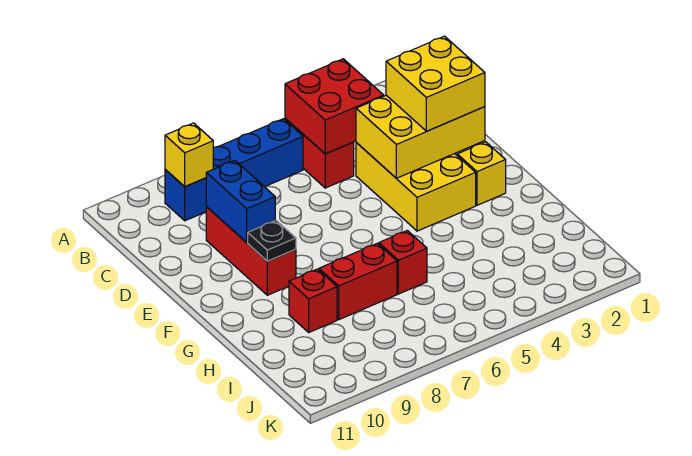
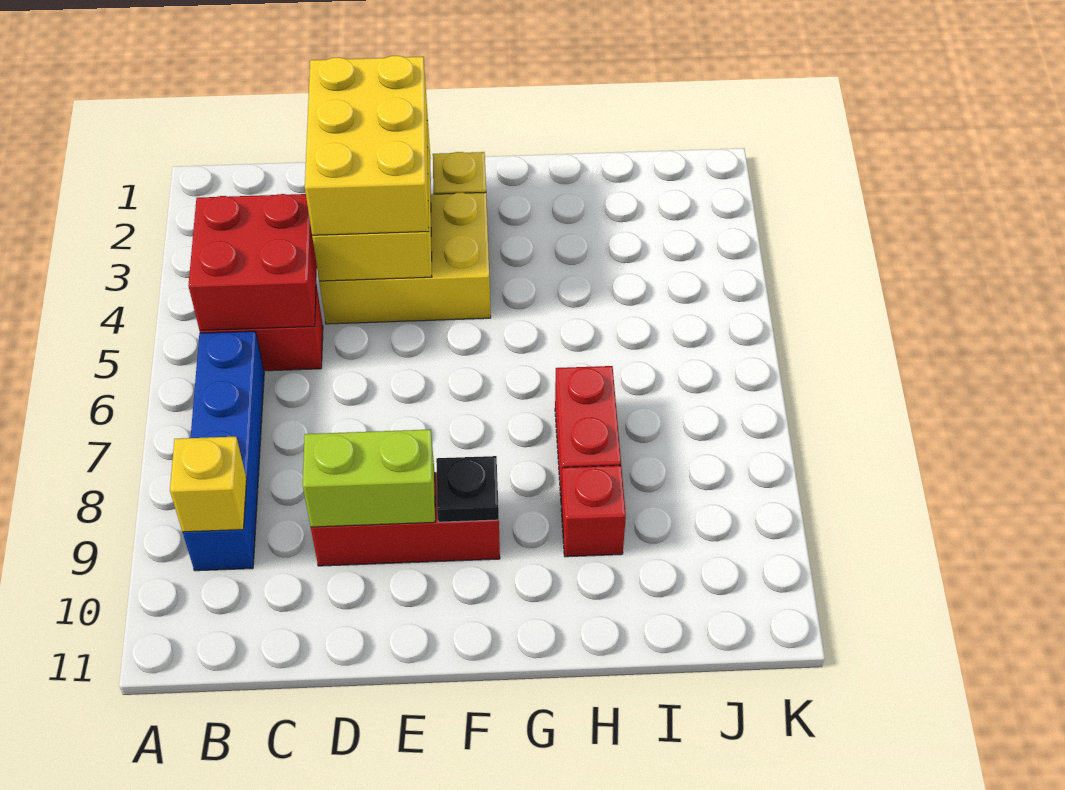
yellow 2x2 brick [386,36,485,131] -> yellow 2x3 brick [305,56,429,236]
blue 1x2 brick [206,160,275,242] -> lime 1x2 brick [303,429,435,527]
red 1x1 brick [379,231,427,294] -> none

